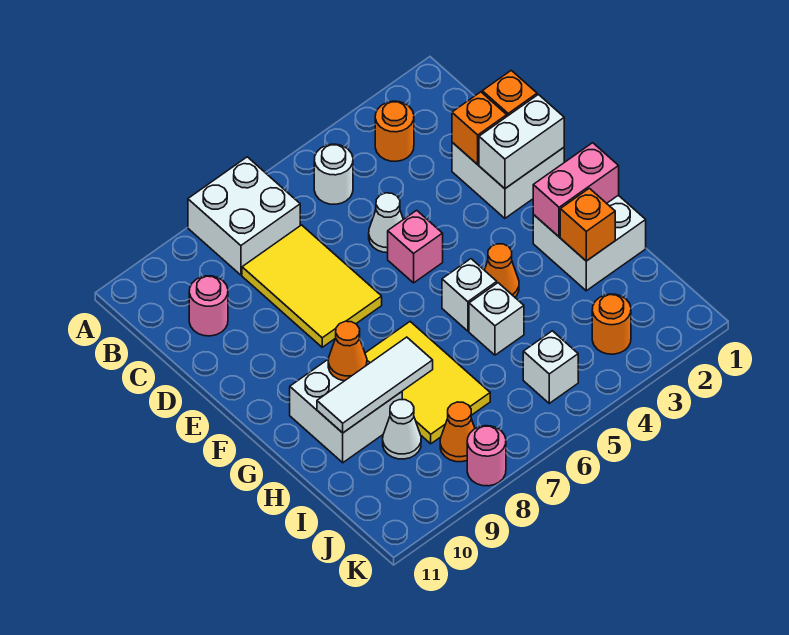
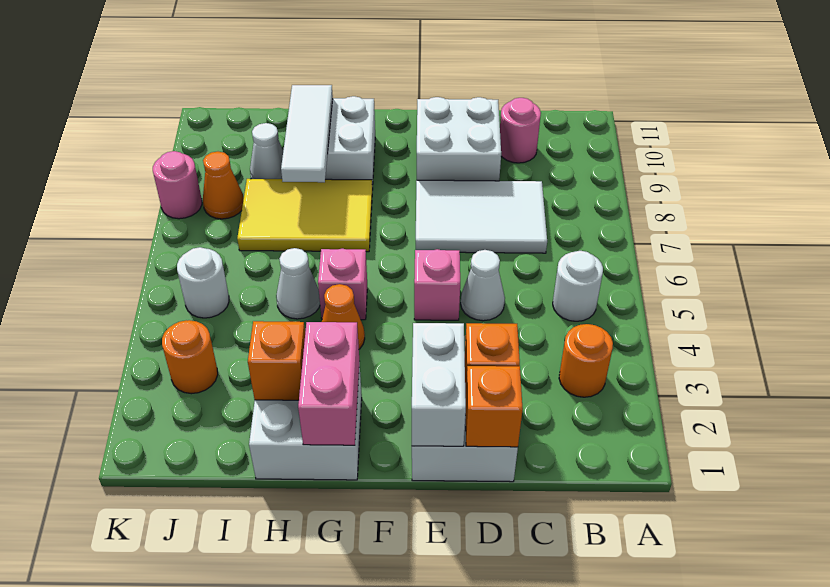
white 2x2 brick [188,157,300,275] -> white 2x2 brick moved to [417,97,501,181]
yellow 2x3 tile [242,225,382,347] -> white 2x3 tile [416,180,547,253]
white 1x1 brick [442,259,497,331] -> pink 1x1 brick [318,249,367,320]
orange 1x1 cone [328,321,367,381] -> none
white 1x1 brick [469,283,524,355] -> white 1x1 cone [276,248,320,319]
white 1x1 brick [523,331,578,403] -> white 1x1 round brick [177,247,229,318]

